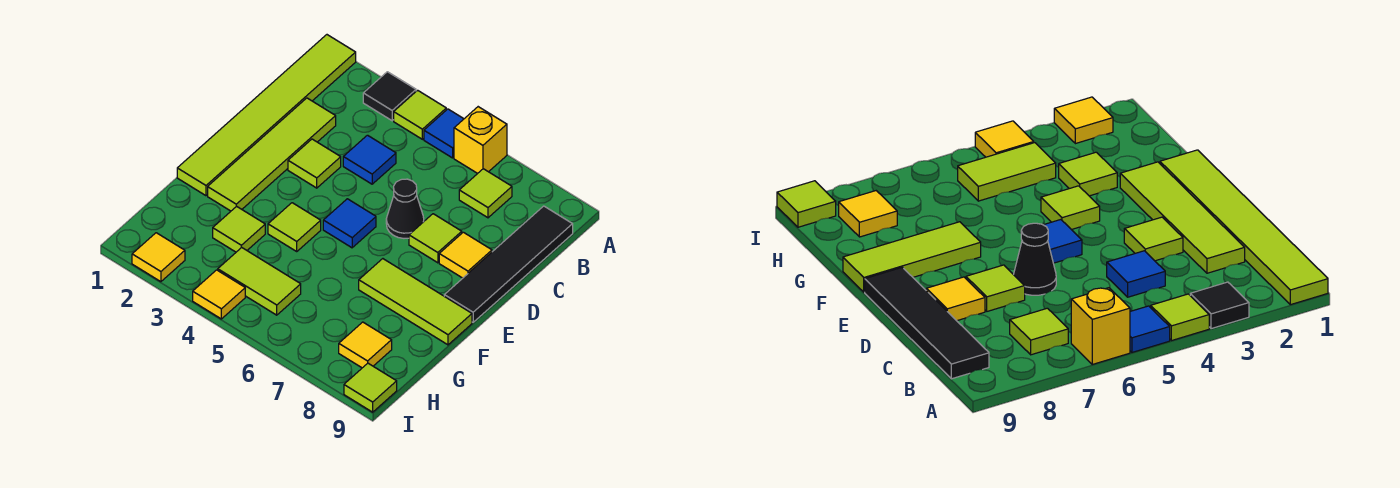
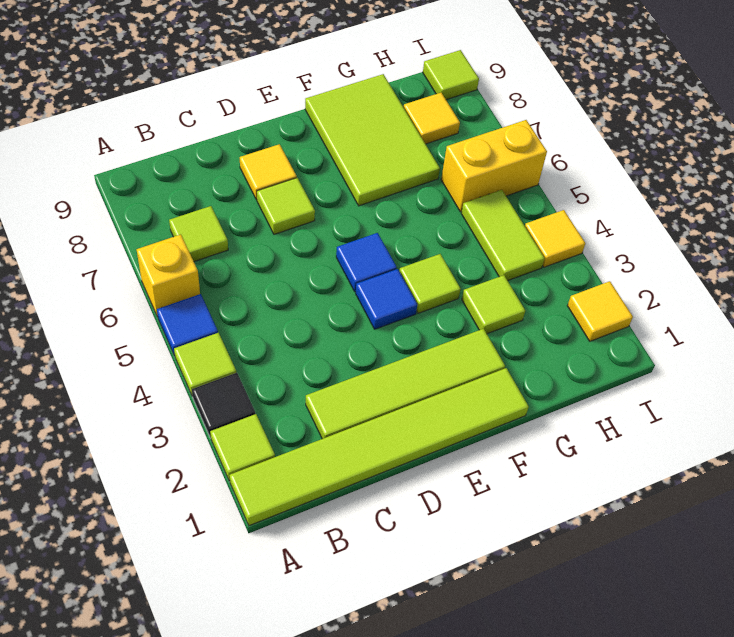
black 1x4 tile [444,206,573,322] -> none
blue 1x1 tile [343,135,396,184] -> blue 1x1 tile moved to [356,269,417,329]
lime 1x1 tile [288,139,341,188] -> lime 1x1 tile moved to [210,414,275,481]
black 1x1 cone [386,179,424,238] -> none
lime 1x3 tile [359,259,472,345] -> lime 2x3 tile [305,74,440,206]
none -> yellow 1x2 brick [441,120,547,212]

